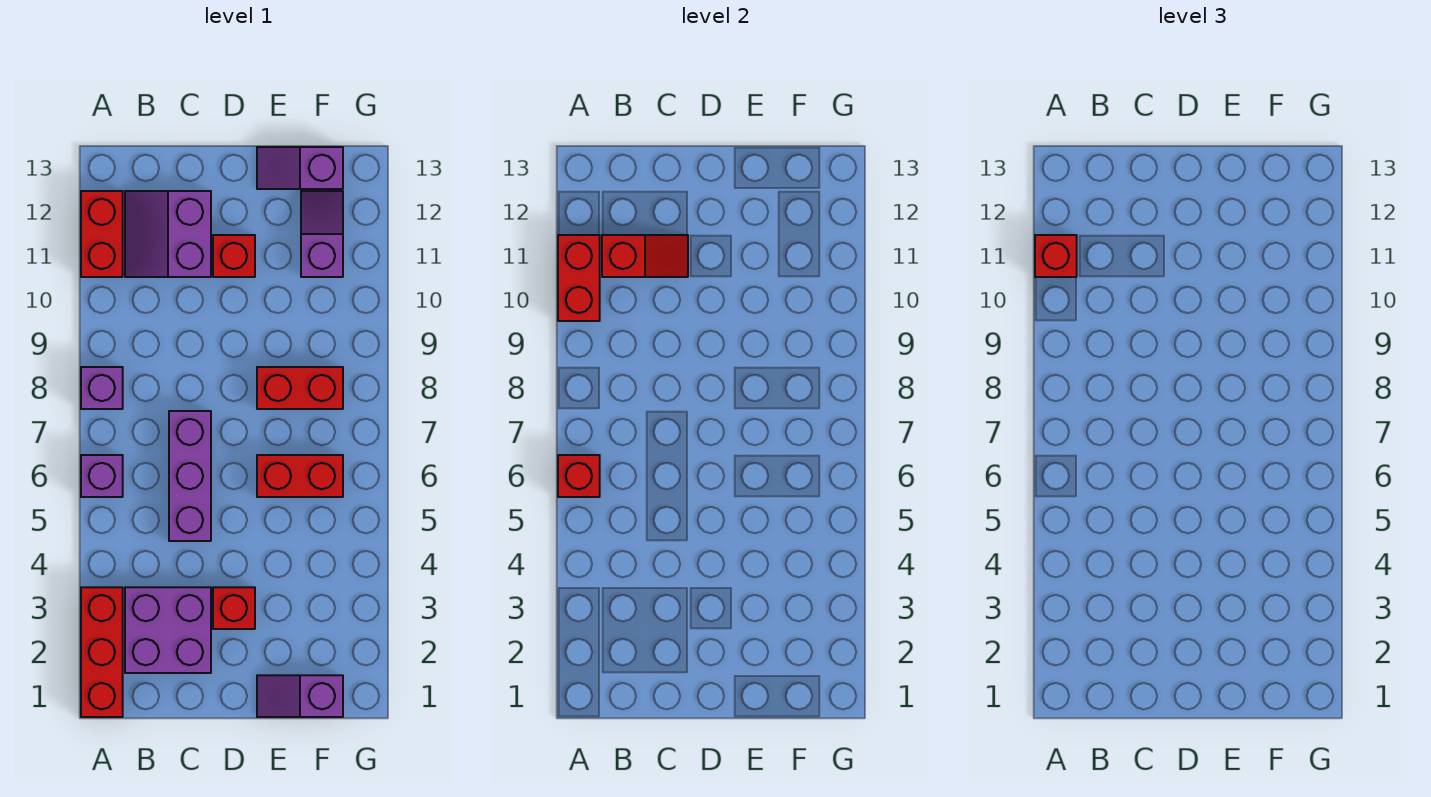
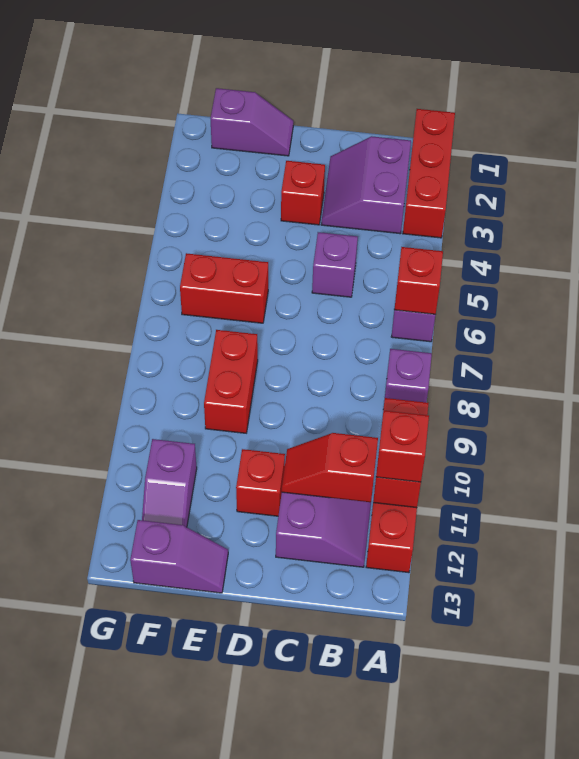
purple 2x2 brick [125,587,211,673] -> purple 2x2 slope [321,136,411,234]
purple 1x3 brick [169,411,211,541] -> purple 1x1 brick [312,232,358,297]
red 1x2 brick [257,367,343,409] -> red 1x2 brick turned to [204,330,258,433]

